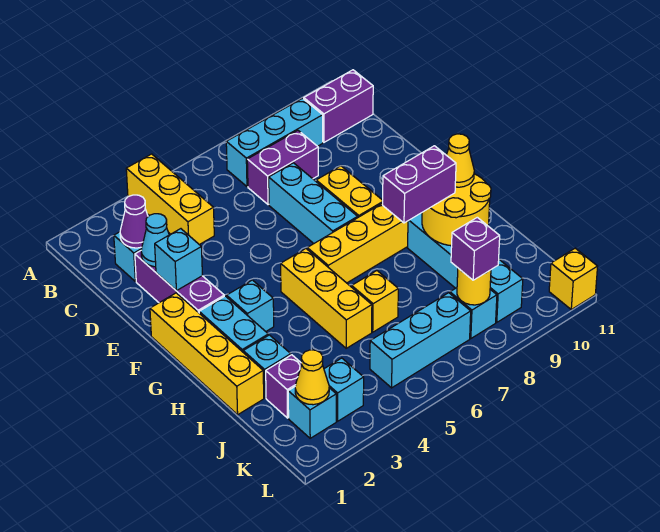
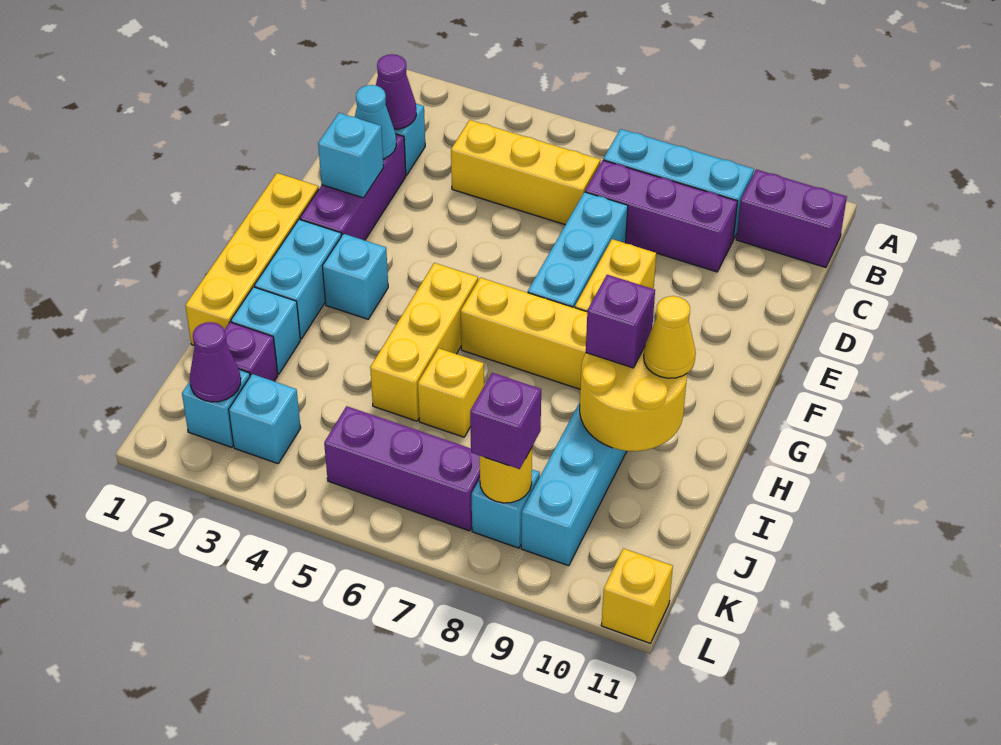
yellow 1x3 brick [126,154,214,245] -> yellow 1x3 brick turned to [451,120,600,225]
purple 1x2 brick [247,131,318,205] -> purple 1x3 brick [585,160,737,272]
purple 1x2 brick [383,146,456,223] -> purple 1x1 brick [586,275,655,368]
yellow 1x1 cone [295,350,329,405] -> purple 1x1 cone [190,322,241,402]
cyan 1x3 brick [370,293,471,388] -> purple 1x3 brick [324,406,480,531]

